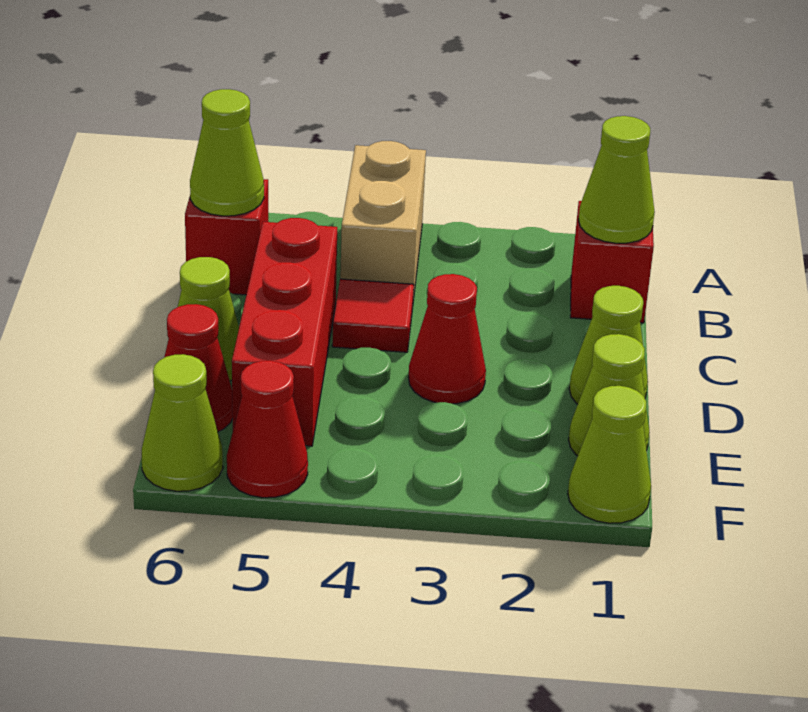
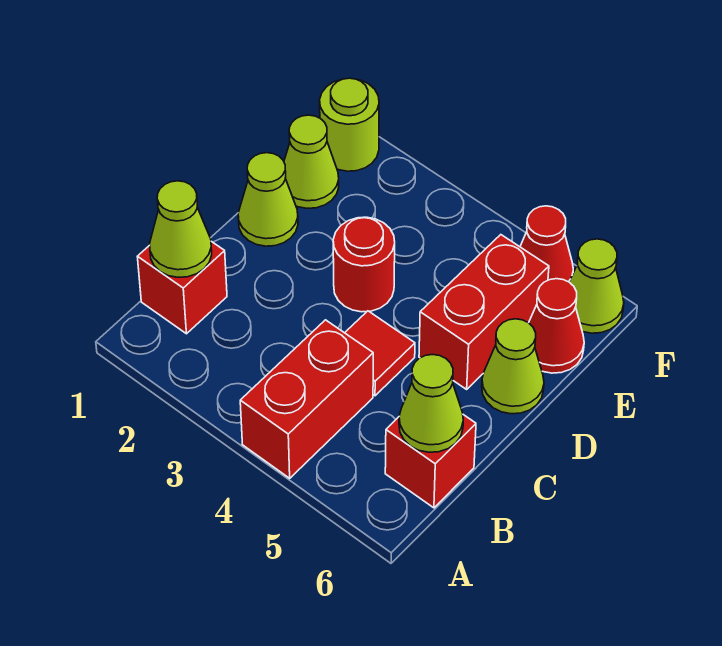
tan 1x2 brick [340,141,426,301] -> red 1x2 brick [240,320,373,478]
red 1x3 brick [232,218,337,446] -> red 1x2 brick [419,235,549,389]
red 1x1 cone [409,274,486,404] -> red 1x1 round brick [333,217,395,312]
lime 1x1 cone [568,386,651,523] -> lime 1x1 round brick [320,78,379,171]

